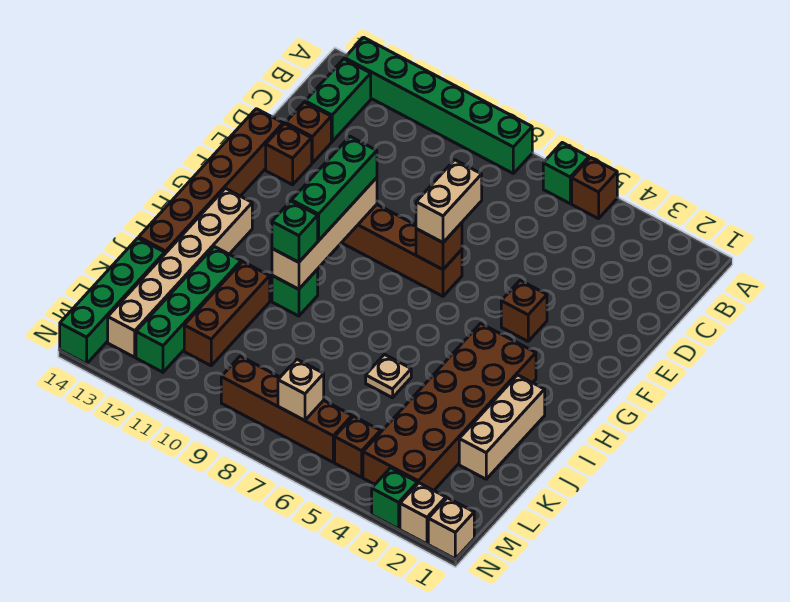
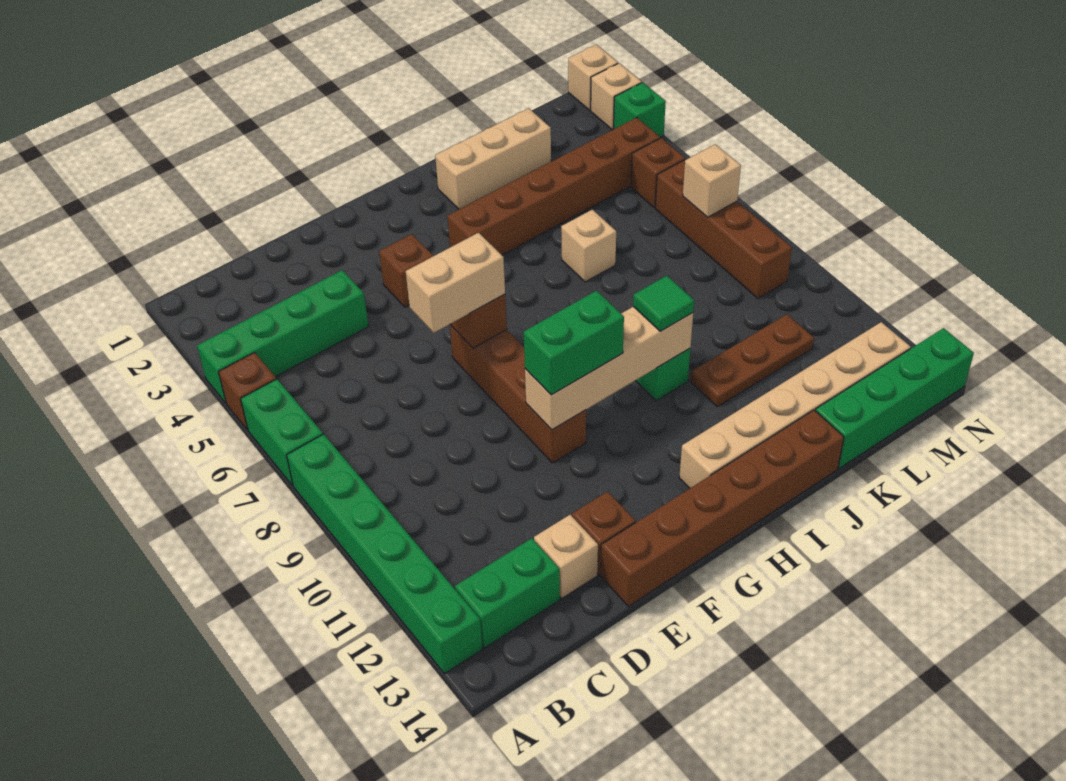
green 1x1 brick [543,143,589,203] -> green 1x2 brick [241,379,323,486]
brown 1x1 brick [285,102,331,163] -> tan 1x1 brick [534,515,598,598]
green 1x3 brick [292,137,377,241] -> green 1x2 brick [524,291,624,395]
brown 2x6 brick [363,323,536,490] -> brown 1x6 brick [447,118,660,255]
green 1x1 brick [272,201,318,262] -> green 1x1 tile [633,276,694,331]
tan 1x1 plate [366,355,411,398] -> tan 1x1 brick [561,210,616,282]
brown 1x3 brick [184,262,270,366] -> brown 1x3 plate [691,314,814,407]
green 1x4 brick [136,247,241,372] -> green 1x4 brick moved to [197,270,369,403]

